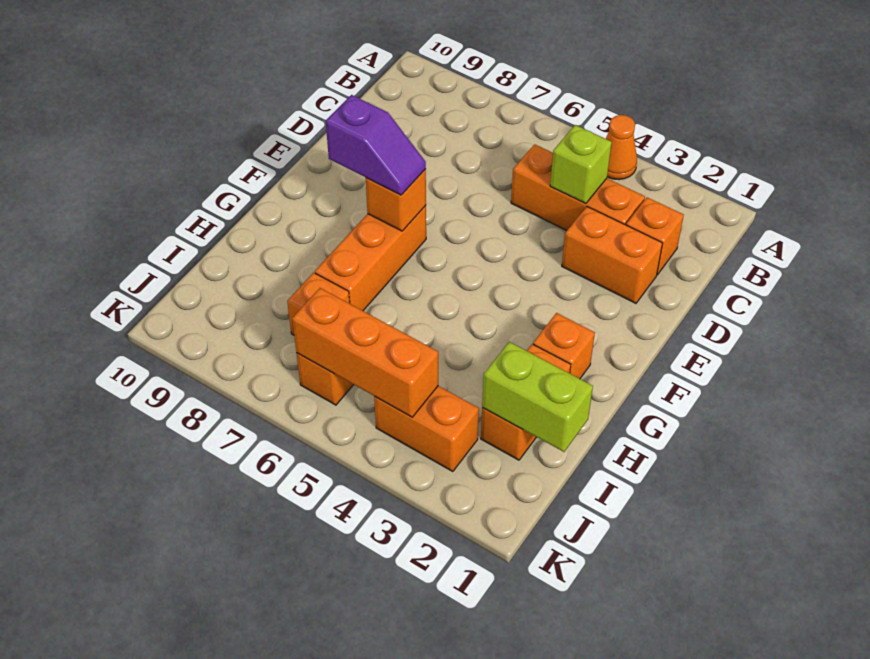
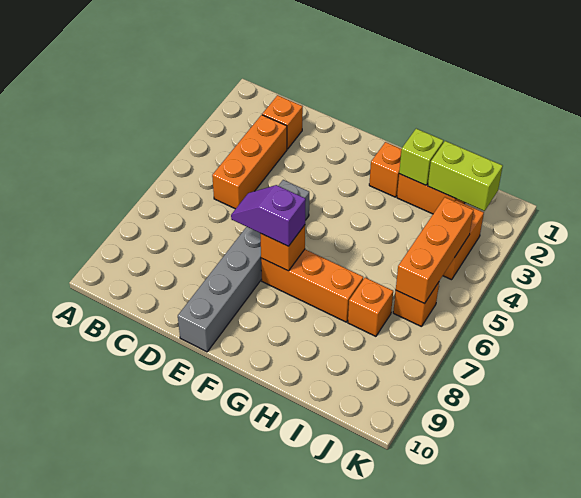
orange 1x1 cone [606,115,637,180] -> none
lime 1x1 brick [550,125,612,204] -> lime 1x1 brick moved to [399,129,444,185]
orange 1x2 brick [562,207,663,303] -> none
none -> grey 1x6 brick [178,180,309,352]
purple 1x2 slope [326,95,426,195] -> purple 1x2 slope turned to [231,185,306,246]
lime 1x2 brick [482,342,593,452] -> lime 1x2 brick turned to [428,141,503,211]

